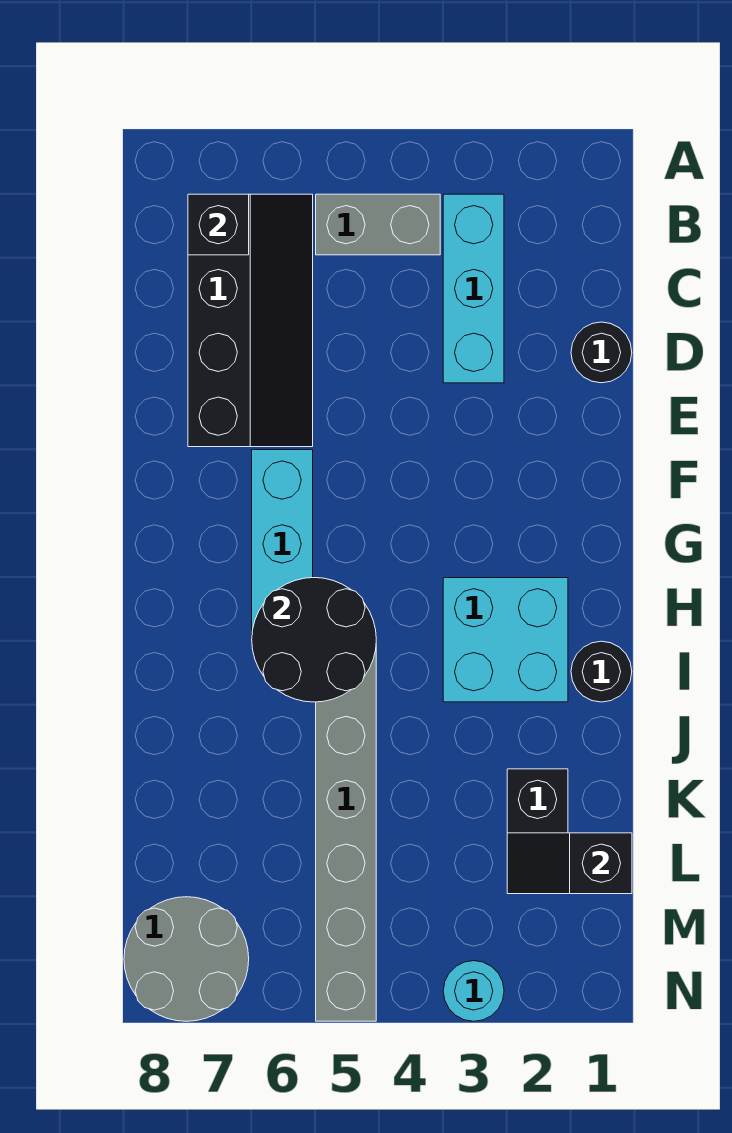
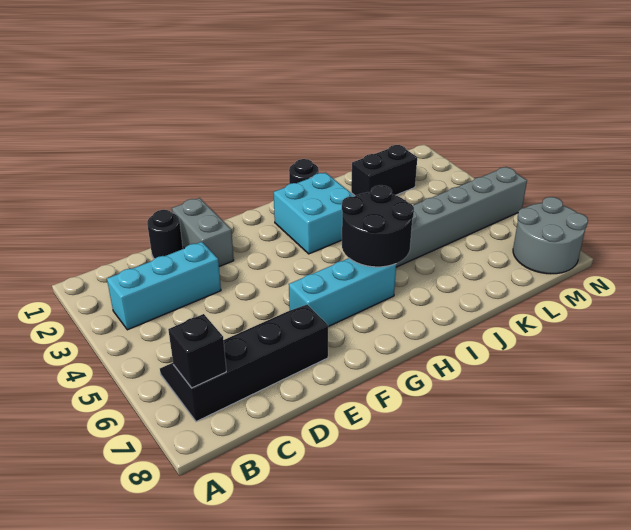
grey 1x2 brick [316,194,440,255] -> grey 1x2 brick moved to [172,198,234,267]
black 1x2 slope [507,833,632,894] -> none
cyan 1x1 round brick [443,961,504,1021] -> none

